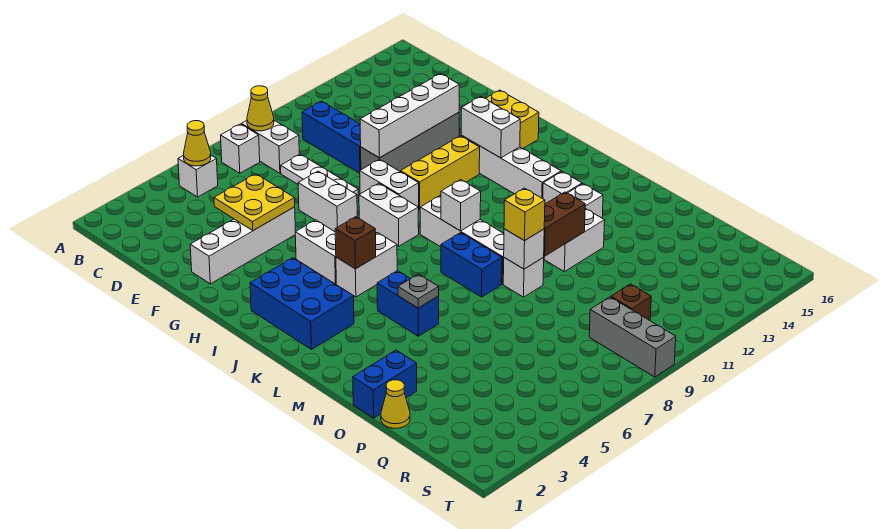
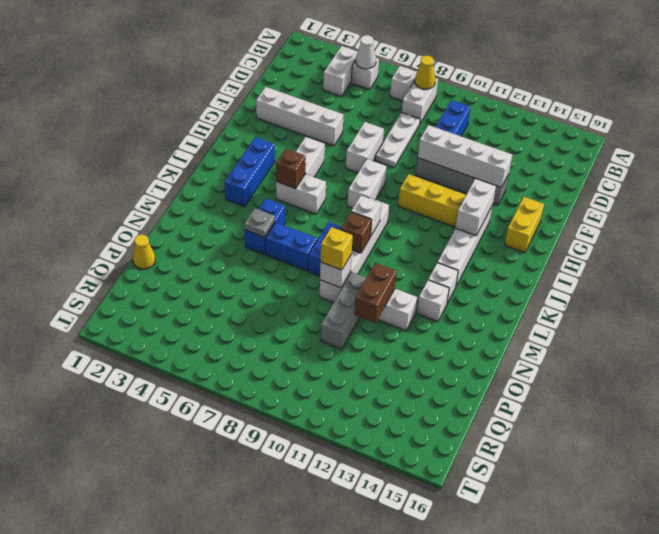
yellow 1x1 cone [183,121,211,166] -> white 1x1 cone [356,35,376,69]
yellow 2x2 plate [214,174,295,231] -> none
white 1x2 brick [360,159,419,210] -> white 1x2 brick moved to [323,46,358,96]
blue 2x3 brick [250,258,354,349] -> blue 1x3 brick [225,137,275,207]
brown 1x2 brick [544,192,585,256] -> brown 1x2 brick turned to [354,263,397,323]
blue 1x2 brick [353,350,417,418] -> blue 1x2 brick moved to [266,222,317,271]
grey 1x3 brick [589,297,676,377] -> grey 1x3 brick moved to [321,272,366,349]
brown 1x1 brick [611,284,651,320] -> brown 1x1 brick moved to [341,212,372,253]

